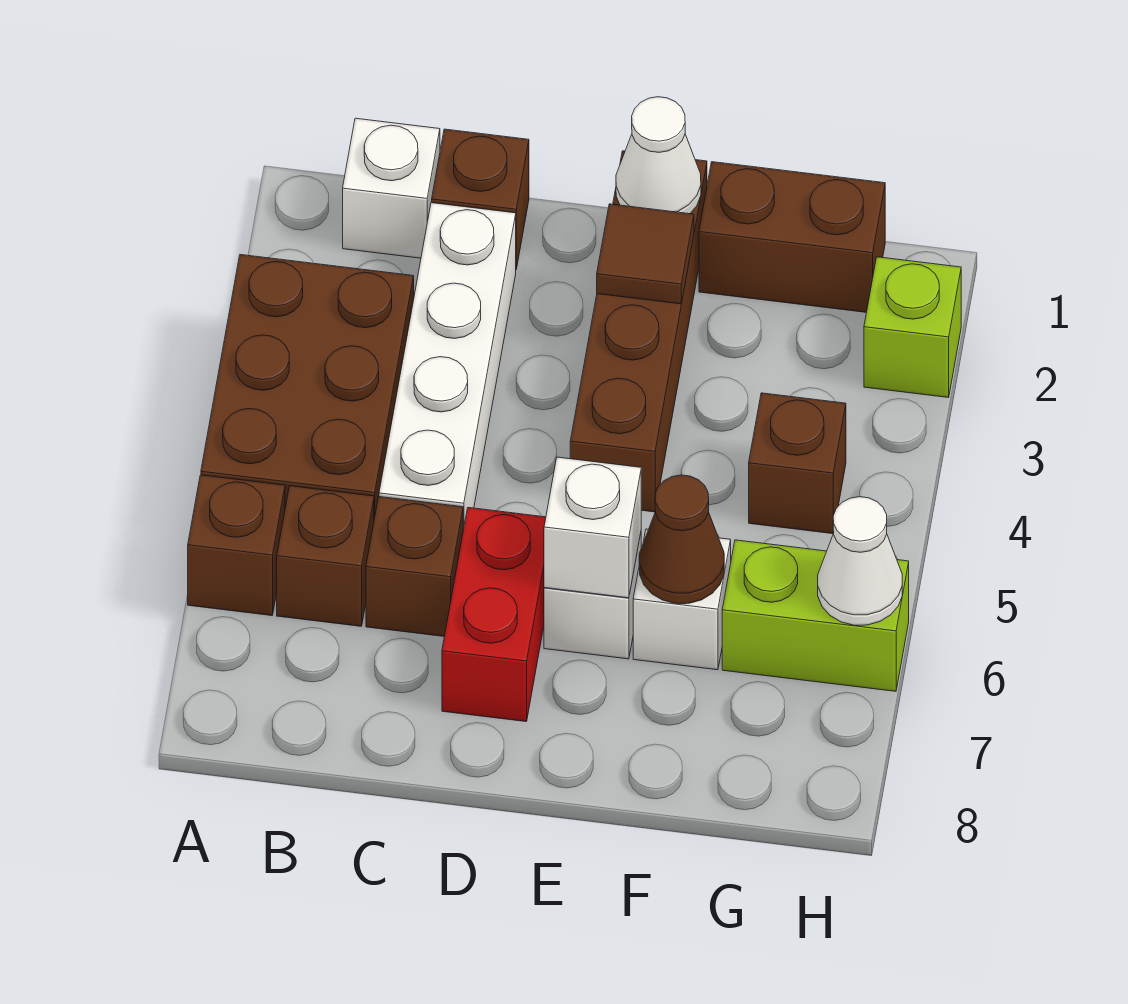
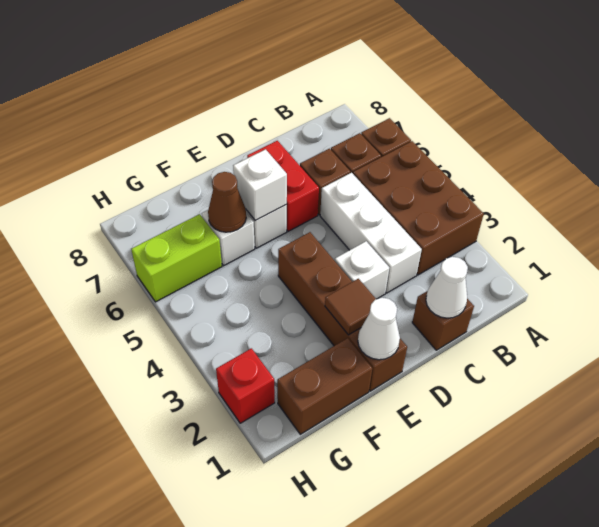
white 1x1 brick [343,118,440,258] -> white 1x1 brick moved to [335,241,389,299]
white 1x4 brick [379,203,516,530] -> white 1x3 brick [320,173,422,293]
brown 1x1 brick [749,393,846,534] -> none
lime 1x1 brick [864,257,961,398] -> red 1x1 brick [216,348,275,423]
white 1x1 cone [818,497,902,625] -> white 1x1 cone moved to [426,257,468,318]

